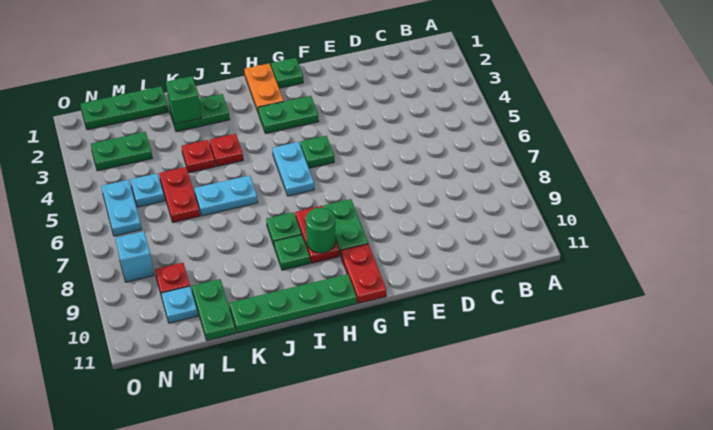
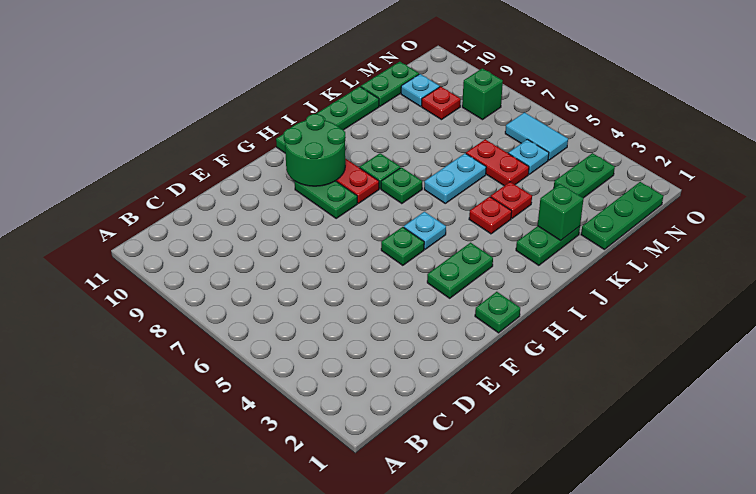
red 1x2 plate [341,244,386,304] -> none
orange 1x2 plate [244,63,284,112] -> none
cyan 1x2 plate [272,142,314,196] -> cyan 1x1 plate [404,212,446,249]
green 1x1 round brick [306,208,336,253] -> green 2x2 round brick [284,114,346,186]
green 1x1 plate [274,235,310,270] -> green 1x1 plate moved to [381,167,422,204]
green 1x2 plate [192,279,236,341] -> green 1x2 plate turned to [361,62,419,106]
cyan 1x2 plate [101,180,142,236] -> cyan 1x2 tile [505,112,568,160]
cyan 1x1 brick [115,231,154,282] -> green 1x1 brick [462,68,503,120]

